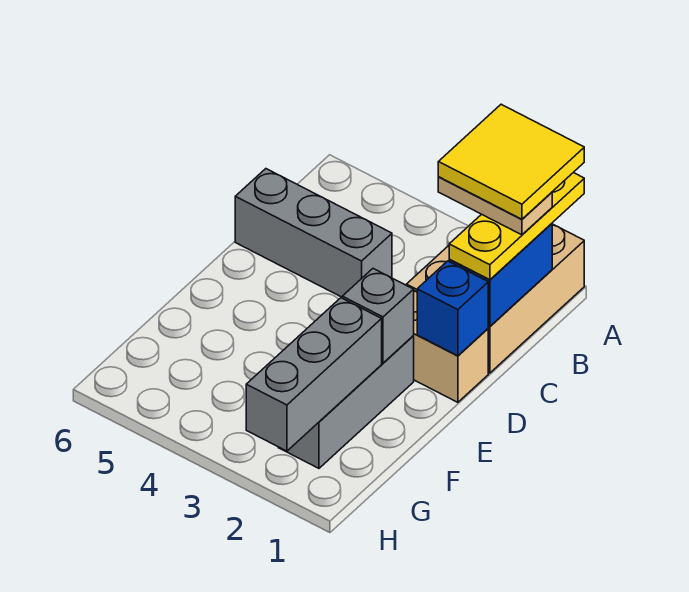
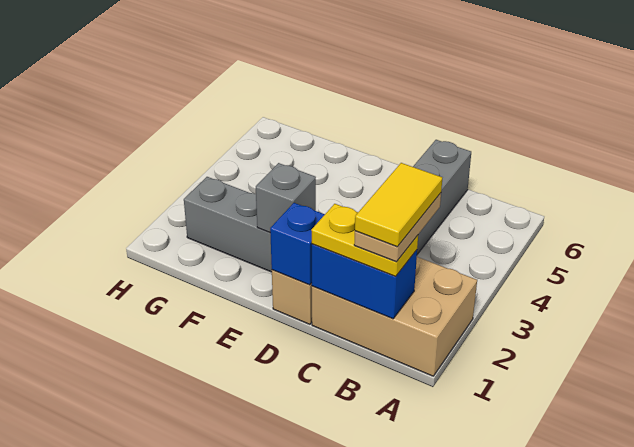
yellow 1x3 plate [449,173,584,280] -> yellow 1x2 plate [311,204,418,276]
yellow 2x2 tile [438,104,584,219] -> yellow 1x2 tile [355,163,442,247]
grey 1x3 brick [246,298,382,451] -> none

